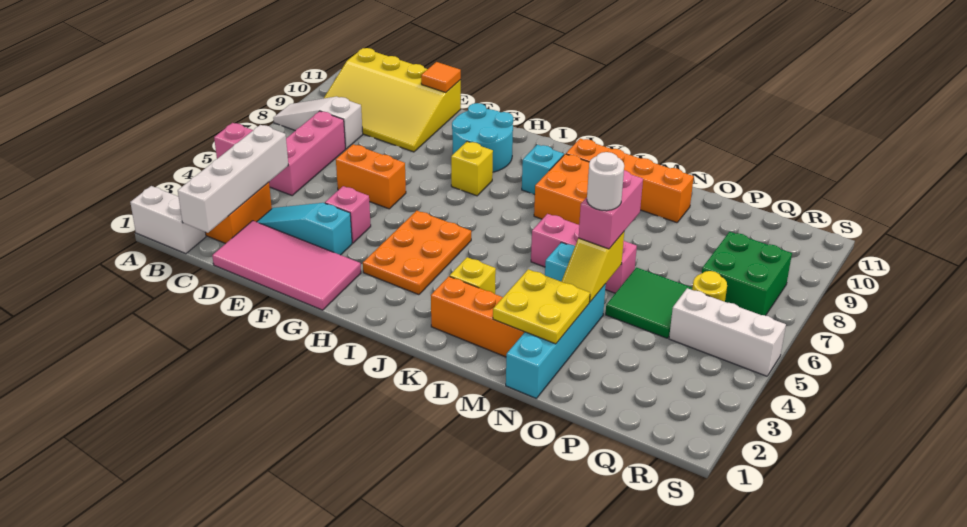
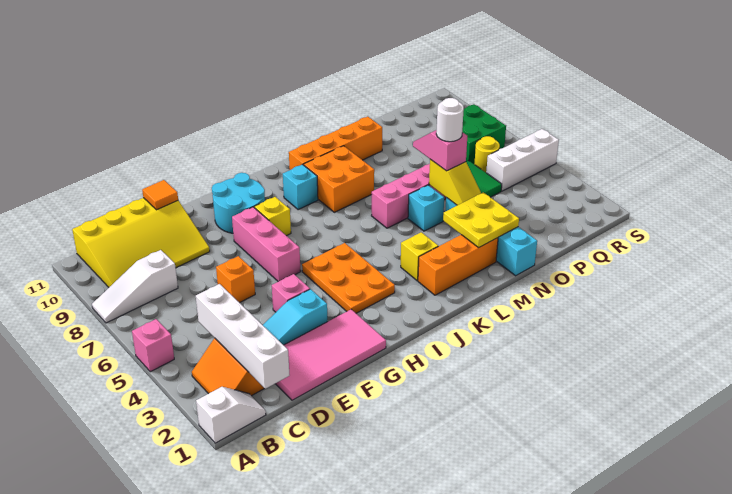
white 1x2 brick [130,186,206,254] -> white 1x2 slope [196,387,266,443]
pink 1x3 brick [269,111,346,195] -> pink 1x3 brick moved to [232,207,301,282]
orange 1x2 brick [336,144,406,209] -> orange 1x1 brick [216,256,255,303]
pink 1x2 brick [579,170,643,249] -> pink 1x2 slope [413,130,467,171]

